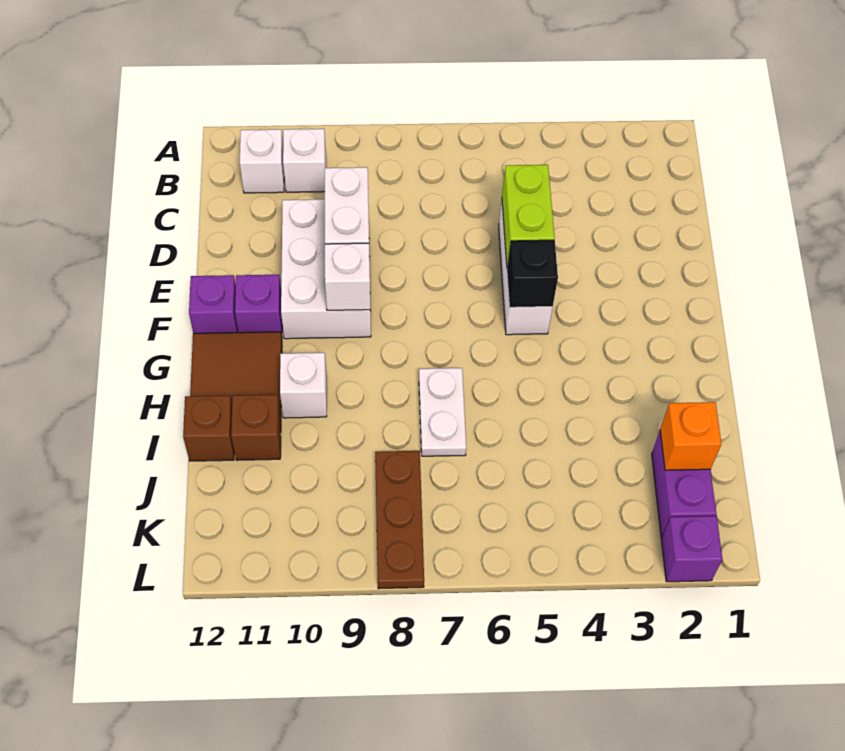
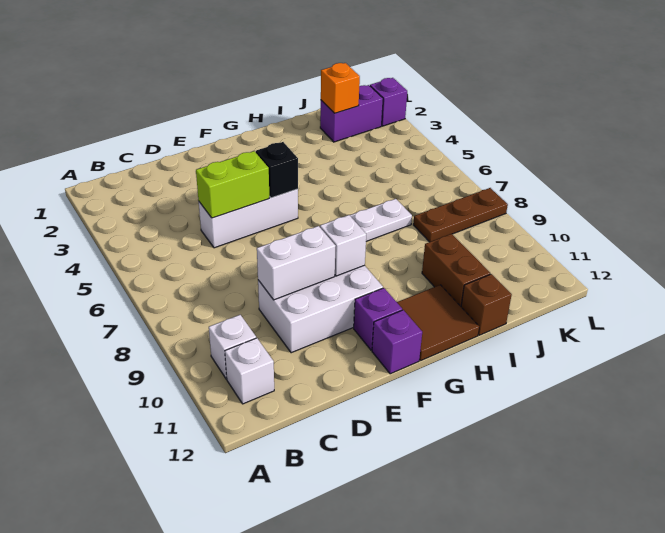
white 1x1 brick [280,353,327,418] -> none
brown 1x1 brick [231,395,281,460] -> brown 1x2 brick [422,234,490,306]

